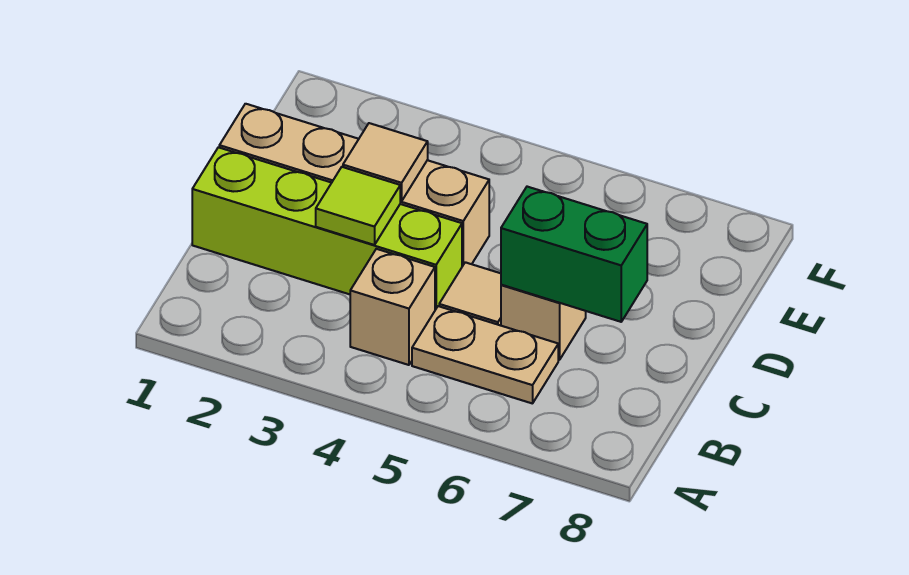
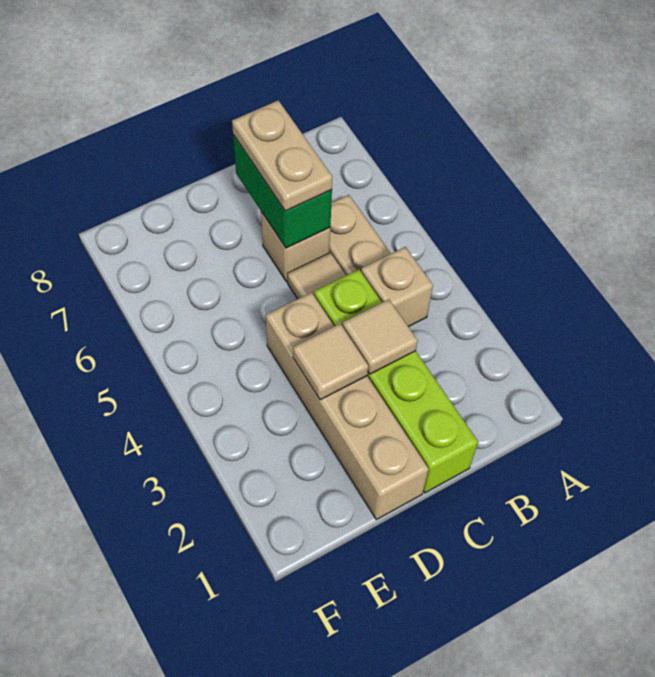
lime 1x1 tile [316,167,400,245] -> tan 1x1 tile [342,299,418,374]
none -> tan 1x2 plate [232,100,332,211]

